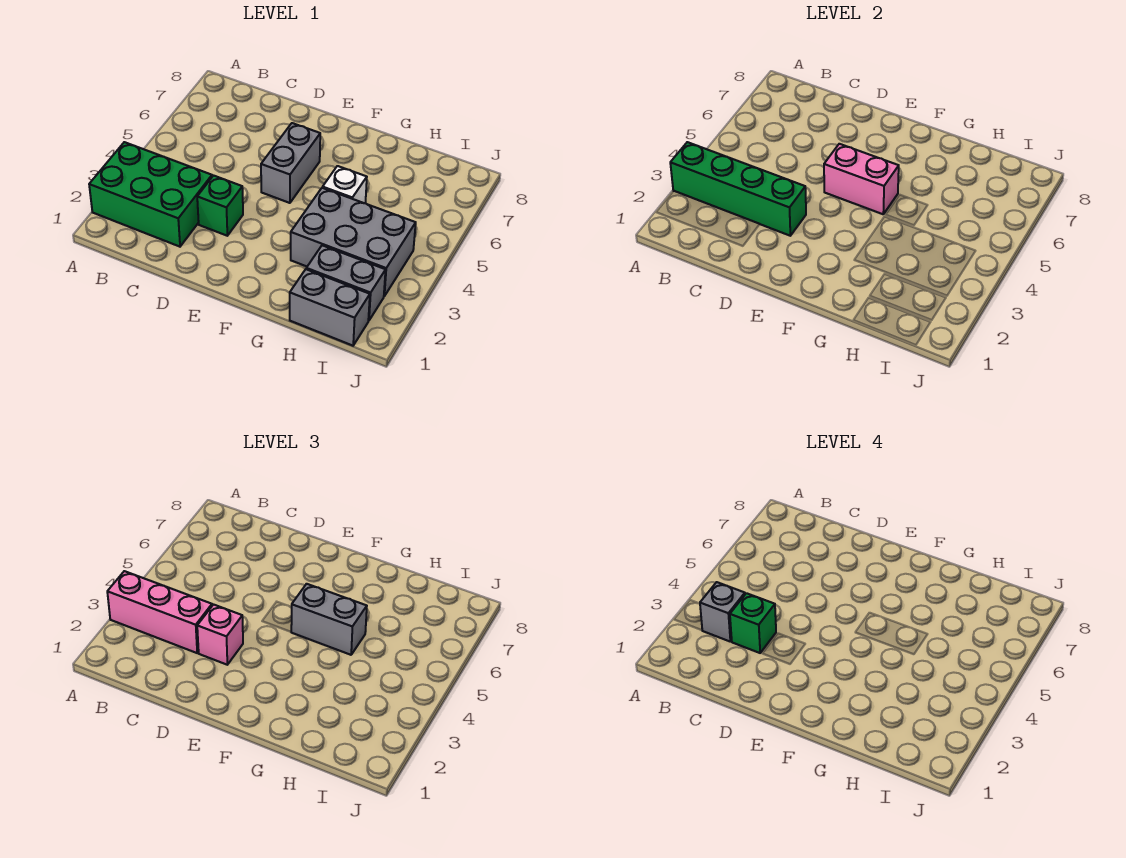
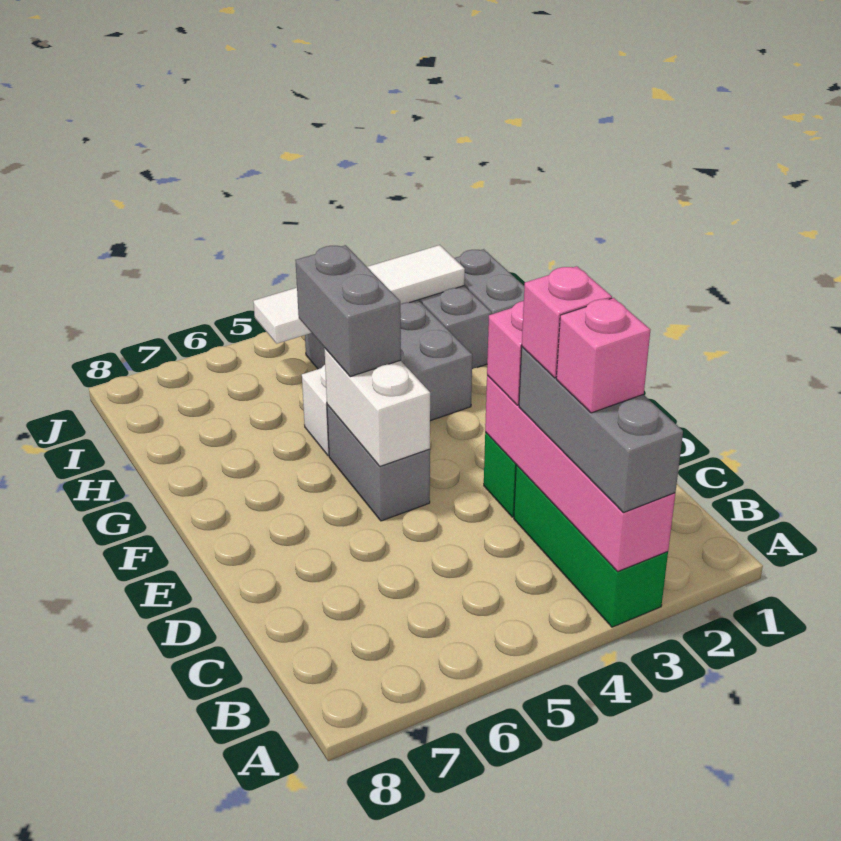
green 2x3 brick [89,142,212,247] -> green 1x3 brick [514,465,668,627]
green 1x4 brick [670,142,806,236] -> pink 1x4 brick [485,375,675,571]
pink 1x3 brick [107,571,212,653] -> grey 1x3 brick [519,347,683,513]
grey 1x1 brick [700,582,745,641] -> pink 1x1 brick [556,298,650,413]
green 1x1 brick [730,593,776,653] -> pink 1x1 brick [522,266,612,378]
grey 1x2 brick [261,123,320,203] -> grey 1x2 brick turned to [327,405,430,521]
pink 1x2 brick [824,144,899,214] -> white 1x2 brick [324,348,430,466]
none -> white 1x4 tile [253,245,465,344]

